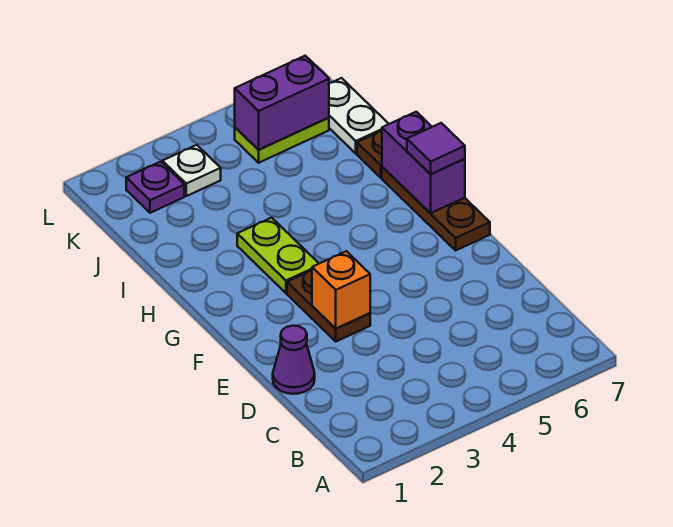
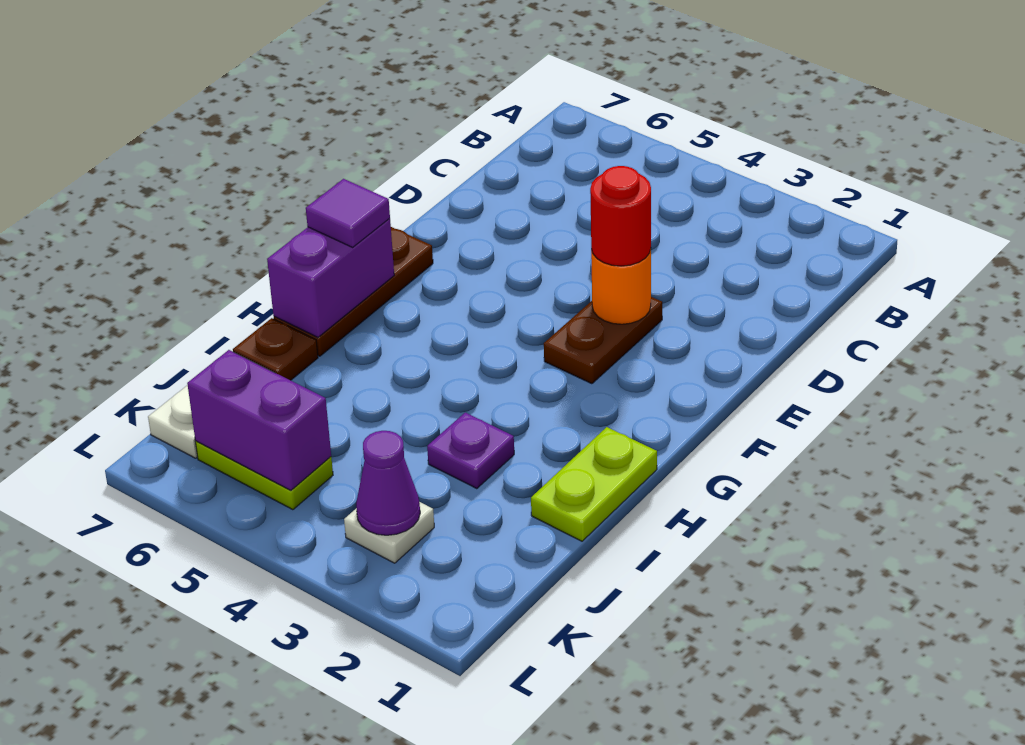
purple 1x1 cone [273,326,315,394] -> purple 1x1 cone moved to [356,431,420,535]
orange 1x1 brick [312,251,370,329] -> orange 1x1 round brick [591,249,651,324]
none -> red 1x1 round brick [590,166,651,266]
lime 1x2 plate [237,218,319,293] -> lime 1x2 plate moved to [531,427,657,541]
purple 1x1 plate [126,162,184,213] -> purple 1x1 plate moved to [427,413,514,489]

